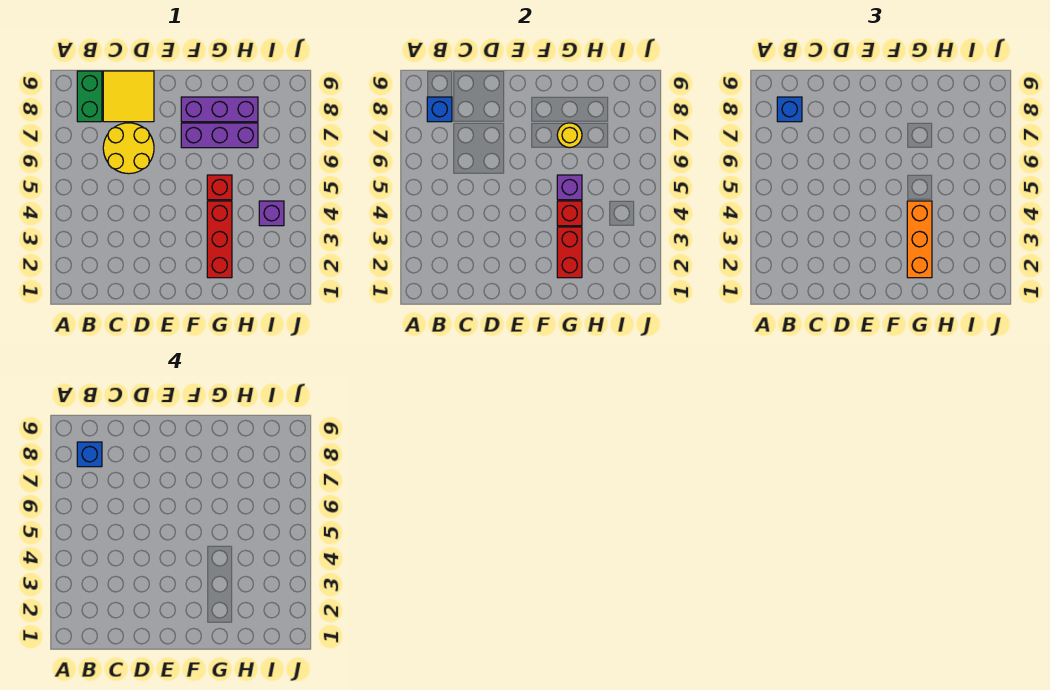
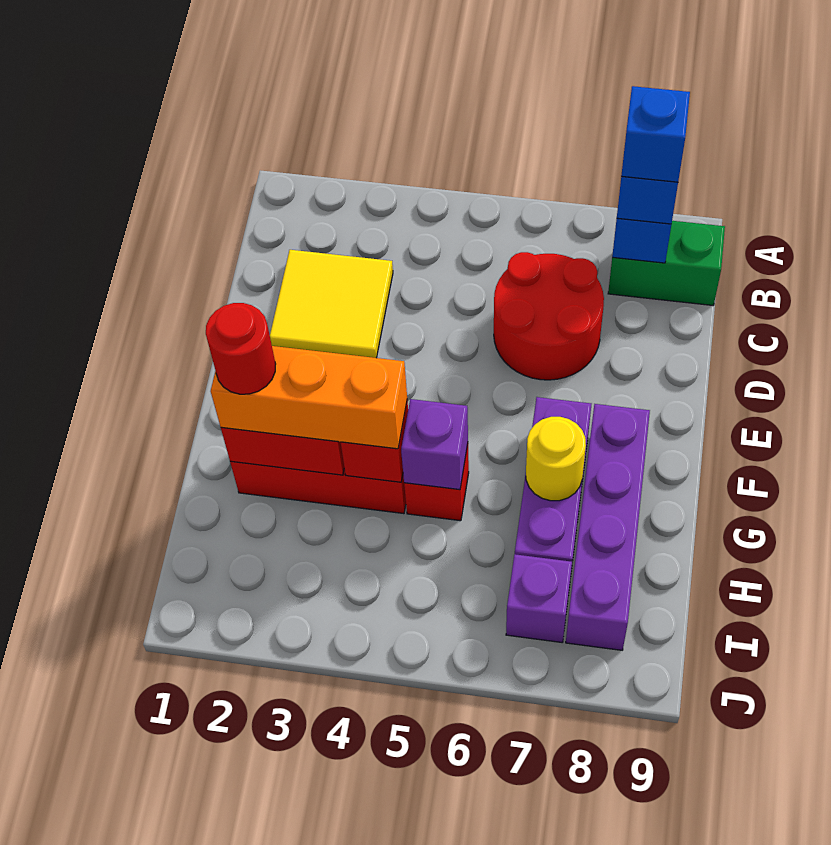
yellow 2x2 round brick [103,123,154,174] -> red 2x2 round brick [494,252,604,380]
yellow 2x2 tile [103,71,154,122] -> yellow 2x2 tile moved to [270,250,393,358]
purple 1x3 brick [181,97,258,122] -> purple 1x4 brick [566,404,650,650]
none -> red 1x1 round brick [206,303,276,394]
purple 1x1 brick [259,201,284,226] -> purple 1x1 brick moved to [506,554,572,642]

